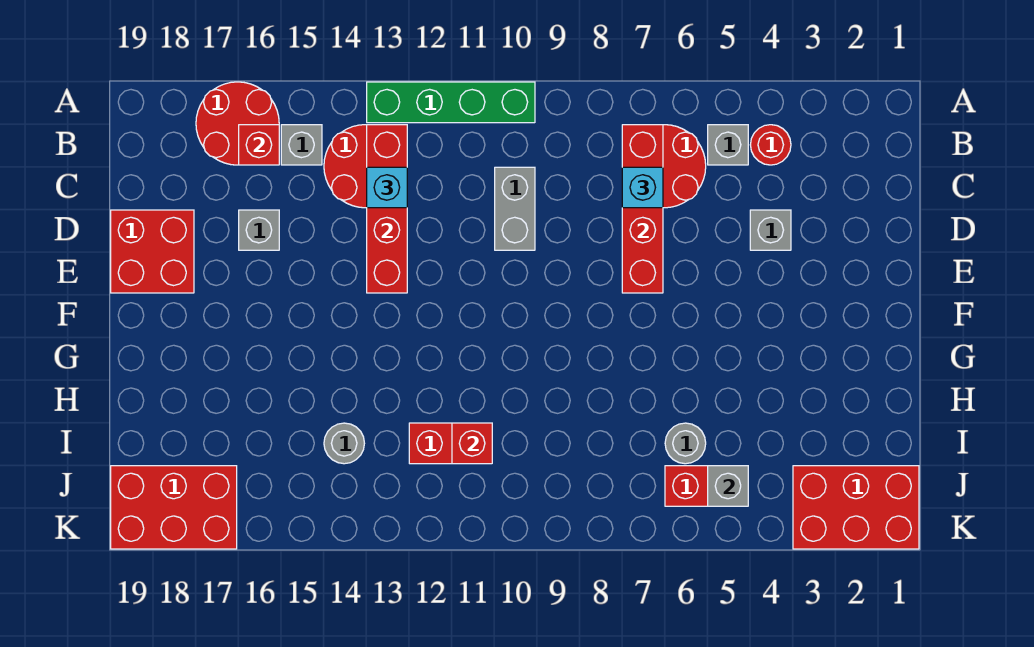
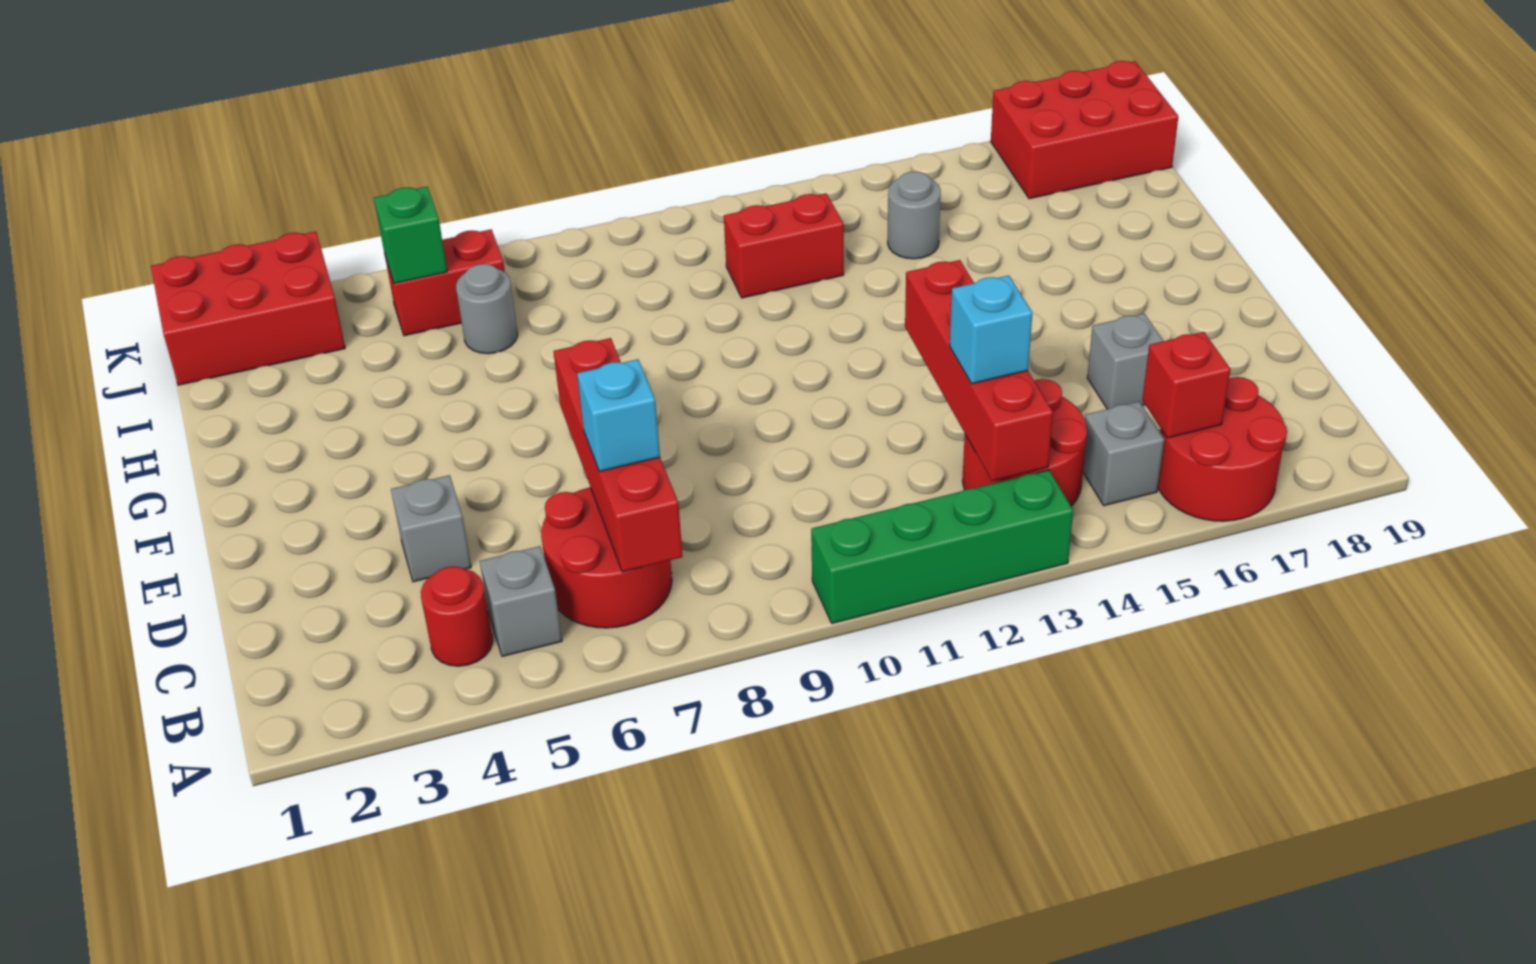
grey 1x2 brick [495,167,535,250] -> none
red 2x2 brick [111,210,194,293] -> none
red 1x1 brick [452,423,492,464] -> none
grey 1x1 brick [708,466,748,506] -> green 1x1 brick [374,187,447,283]

